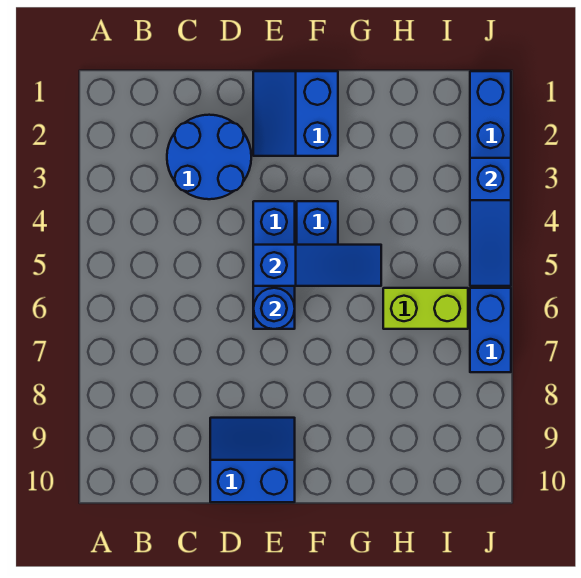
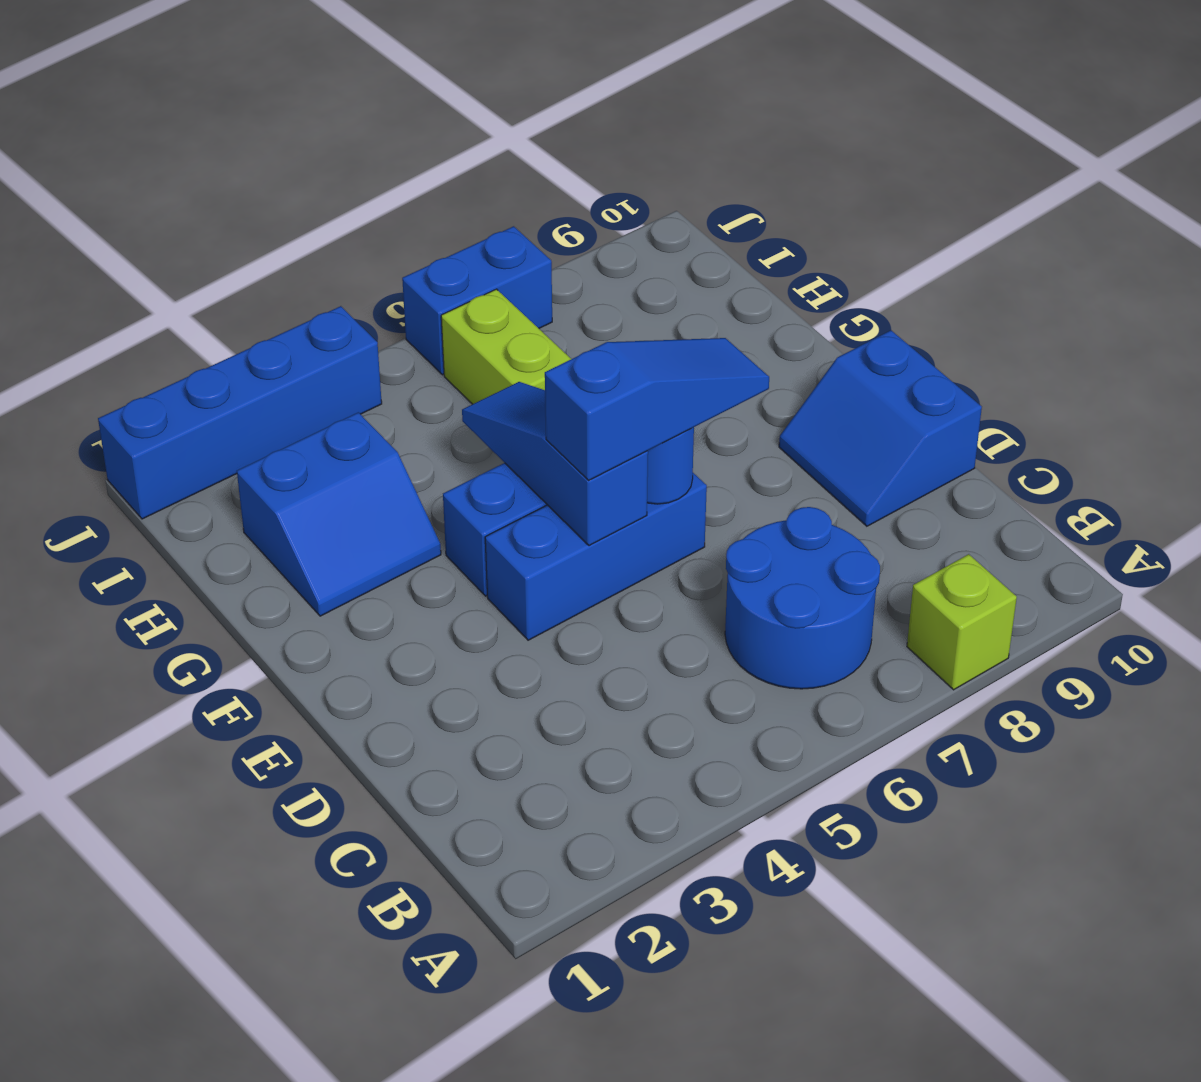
none -> lime 1x1 brick [907,554,1017,690]
blue 2x2 round brick [167,115,251,199] -> blue 2x2 round brick moved to [725,507,880,689]
blue 2x2 slope [253,71,338,156] -> blue 2x2 slope moved to [237,412,441,616]
blue 1x3 slope [470,158,511,286] -> blue 1x3 slope moved to [545,338,769,480]

